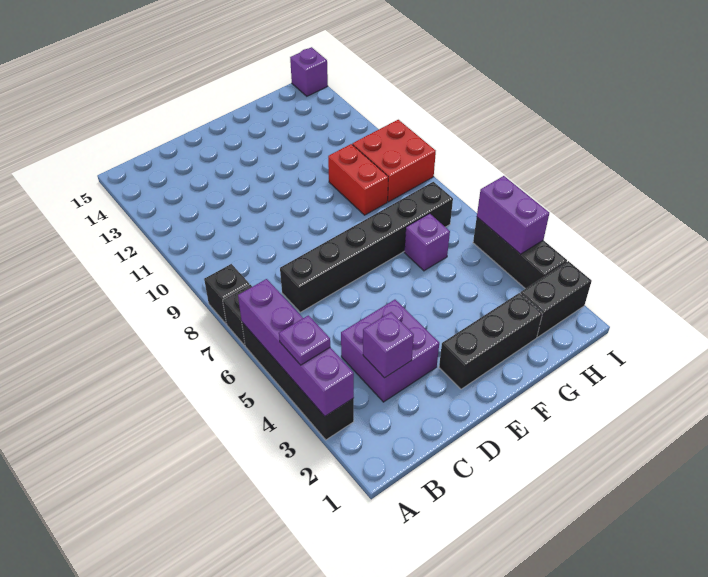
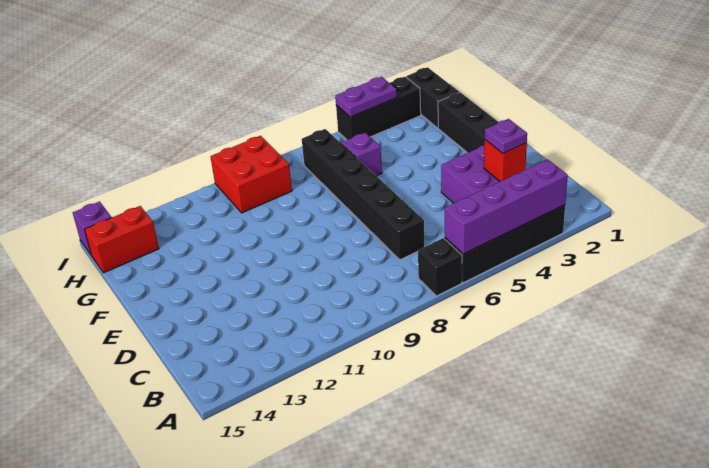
purple 1x1 plate [279,315,330,365] -> purple 1x1 plate moved to [485,119,527,154]
black 1x1 brick [204,264,249,323] -> none
purple 1x1 brick [363,312,414,378] -> red 1x1 brick [484,140,527,181]
red 1x2 brick [328,144,388,215] -> red 1x2 brick moved to [85,206,159,273]
purple 1x2 brick [477,176,549,254] -> purple 1x2 plate [335,77,397,117]

